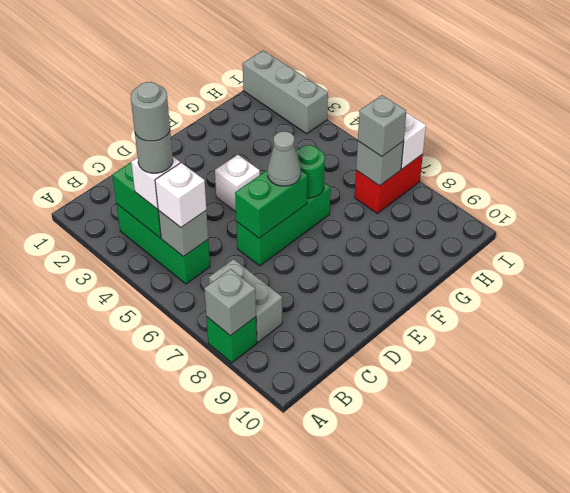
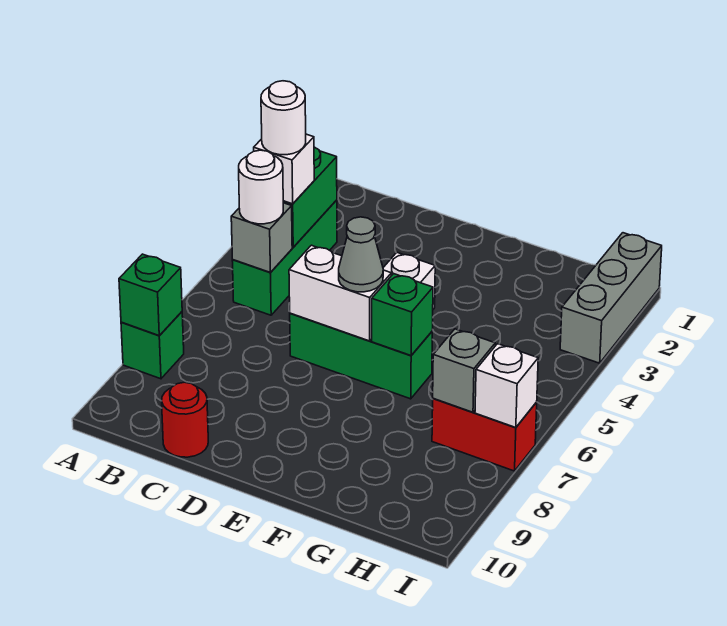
grey 1x1 brick [204,269,256,336] -> green 1x1 brick [119,254,182,336]
grey 1x1 round brick [135,131,173,173] -> white 1x1 round brick [261,81,306,155]
grey 1x1 round brick [131,82,170,141] -> none
white 1x1 brick [155,163,206,227] -> white 1x1 round brick [239,150,283,224]
grey 1x2 brick [209,259,282,342] -> none
none -> red 1x1 round brick [162,382,208,457]
green 1x2 brick [235,170,308,238] -> white 1x2 brick [289,245,391,341]
green 1x1 round brick [296,145,325,198] -> green 1x1 brick [372,274,433,355]
grey 1x1 brick [358,95,406,156] -> none

